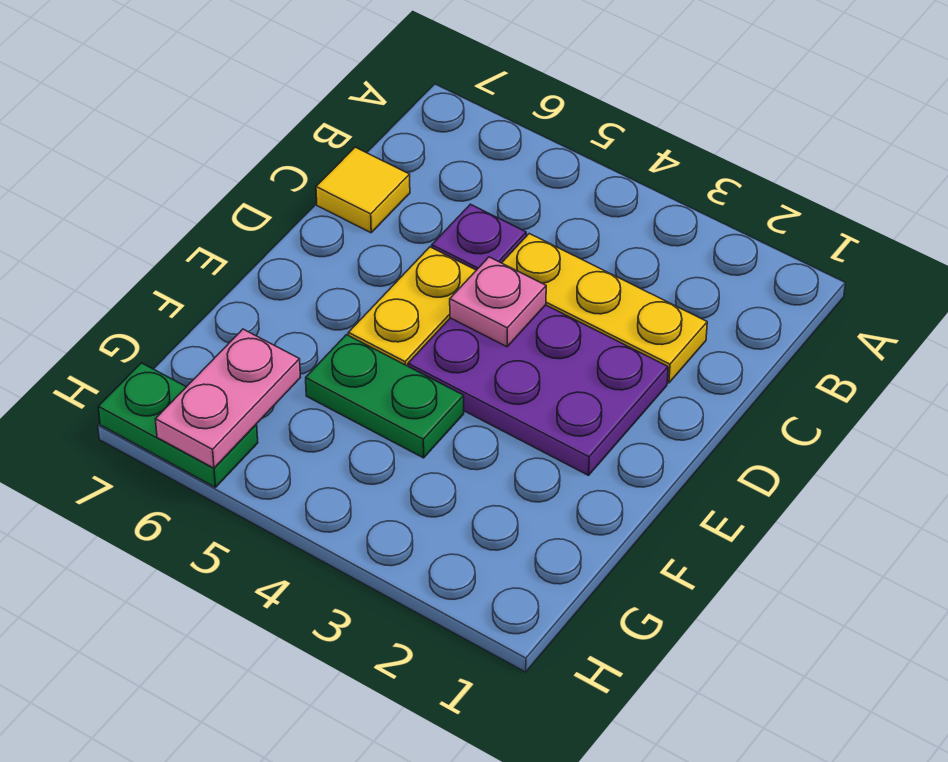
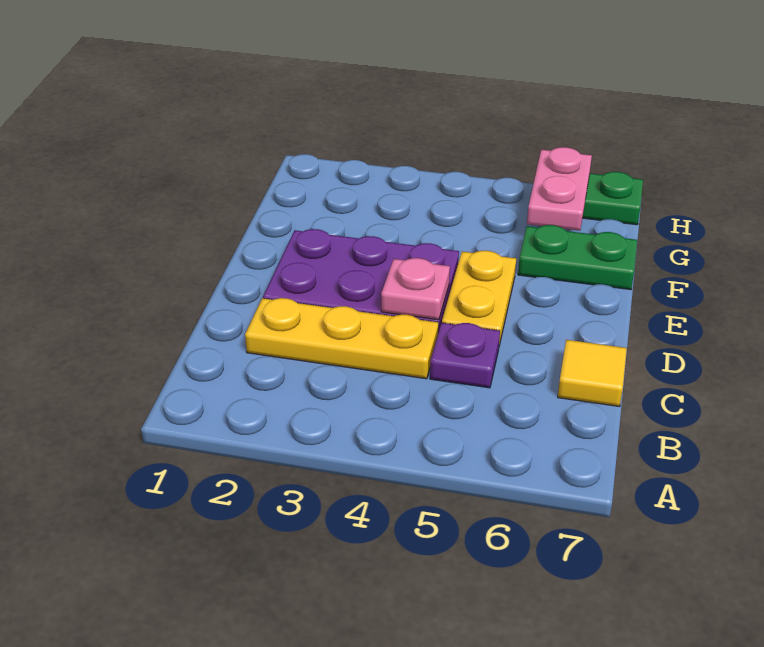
green 1x2 plate [306,335,464,458] -> green 1x2 plate moved to [518,225,637,290]

